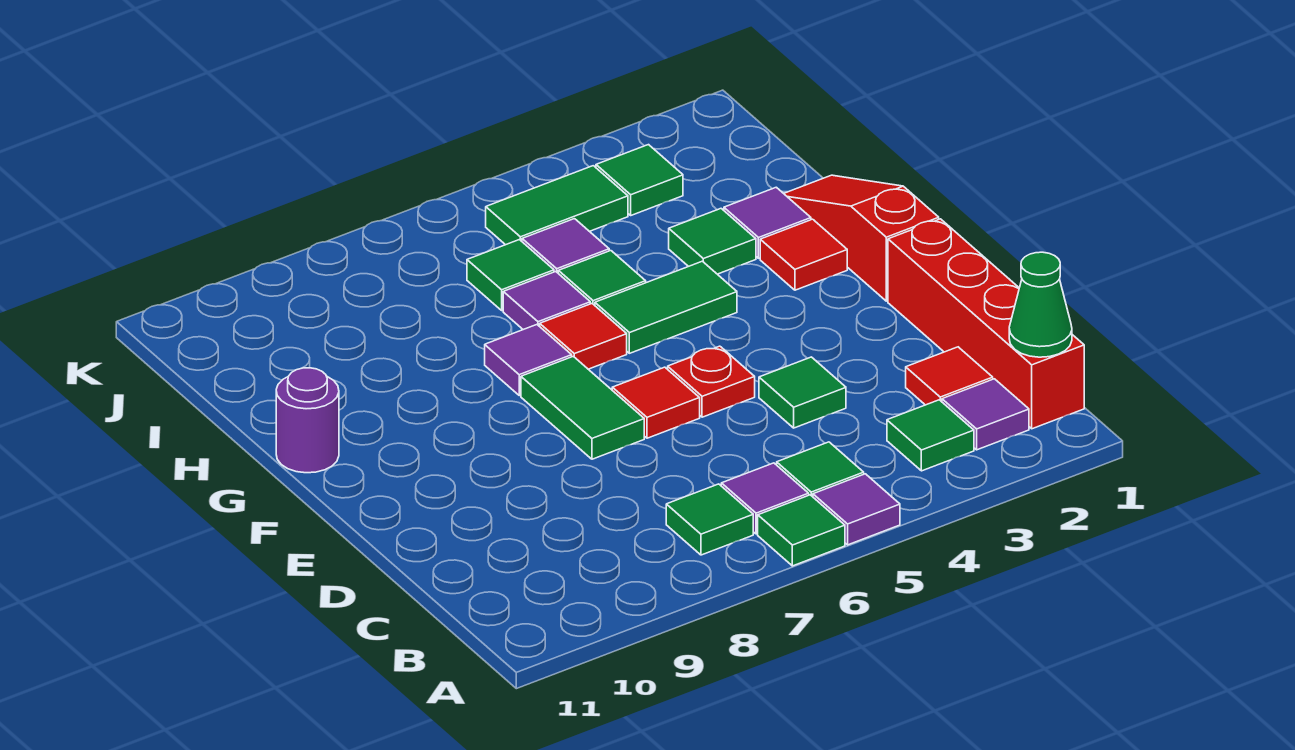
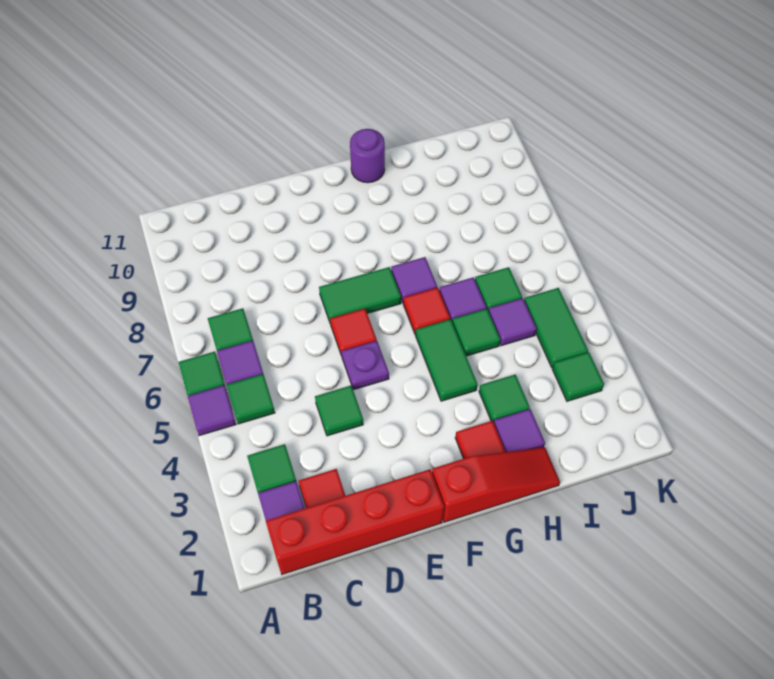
green 1x1 cone [1009,252,1072,357] -> none
red 1x1 plate [668,346,755,417] -> purple 1x1 plate [342,341,389,390]

